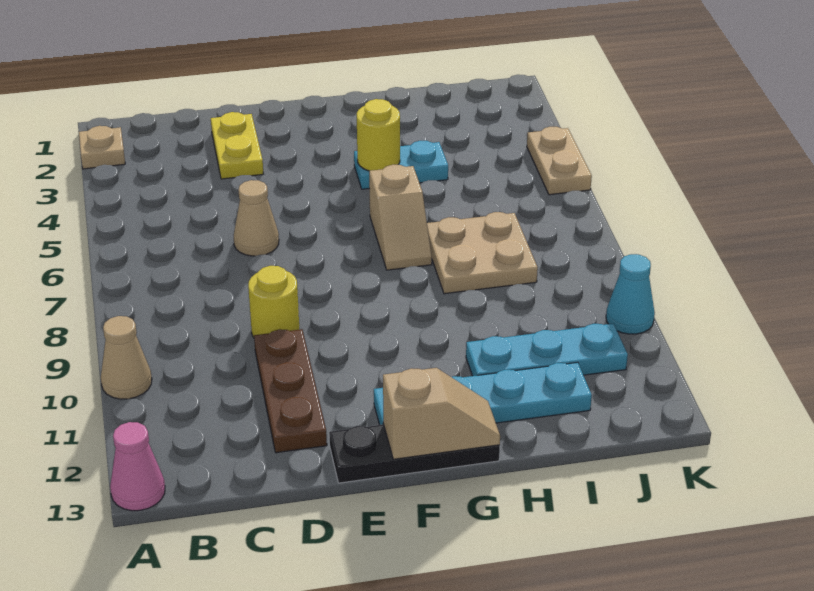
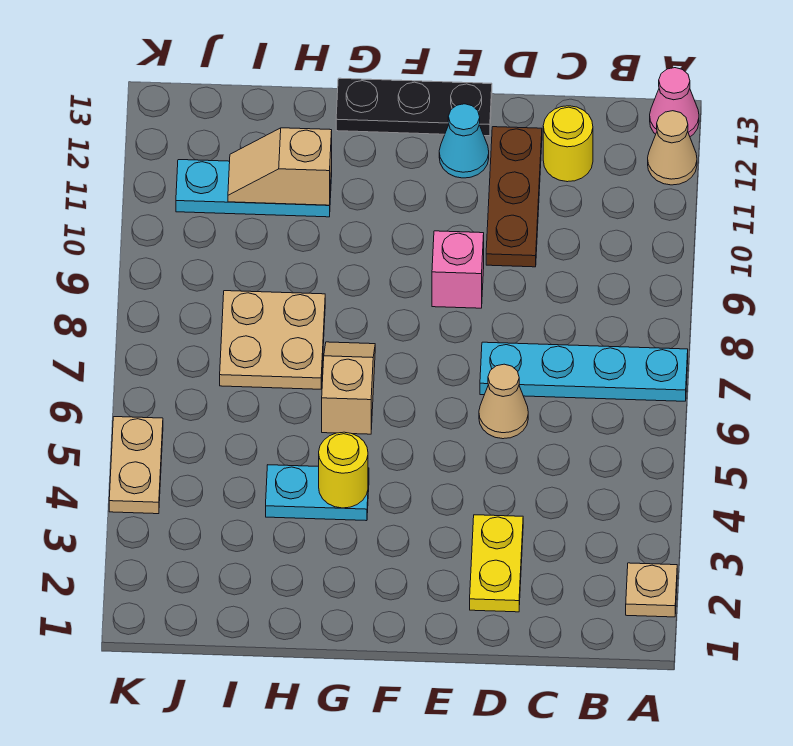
tan 1x1 cone [101,316,152,399] -> tan 1x1 cone moved to [648,111,697,185]
yellow 1x1 round brick [248,266,299,338] -> yellow 1x1 round brick moved to [543,106,593,182]
none -> pink 1x1 brick [432,231,484,308]
cyan 1x4 plate [374,362,592,425] -> cyan 1x4 plate moved to [480,342,688,401]
tan 1x2 slope [383,368,500,459] -> tan 1x2 slope moved to [228,128,332,205]
cyan 1x1 cone [606,254,655,334] -> cyan 1x1 cone moved to [439,104,489,178]

